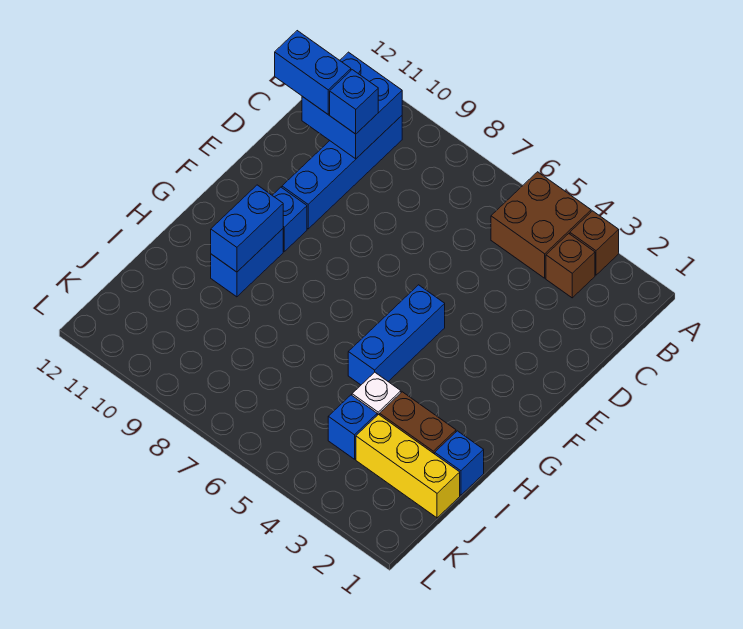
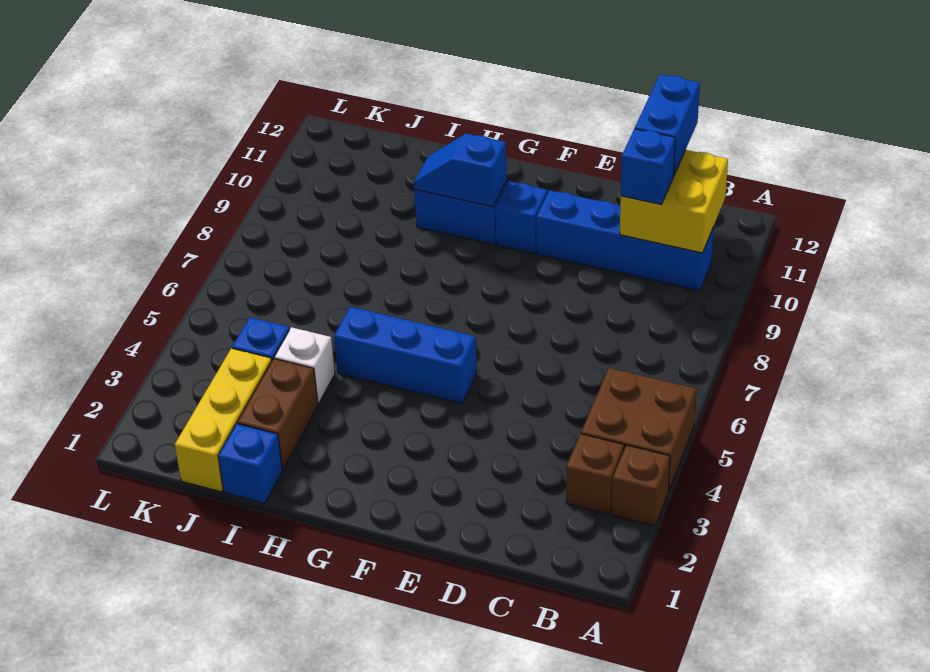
blue 2x2 brick [302,52,402,159] -> yellow 2x2 brick [620,150,728,253]
blue 1x2 brick [211,185,283,272] -> blue 1x2 slope [414,134,507,207]

